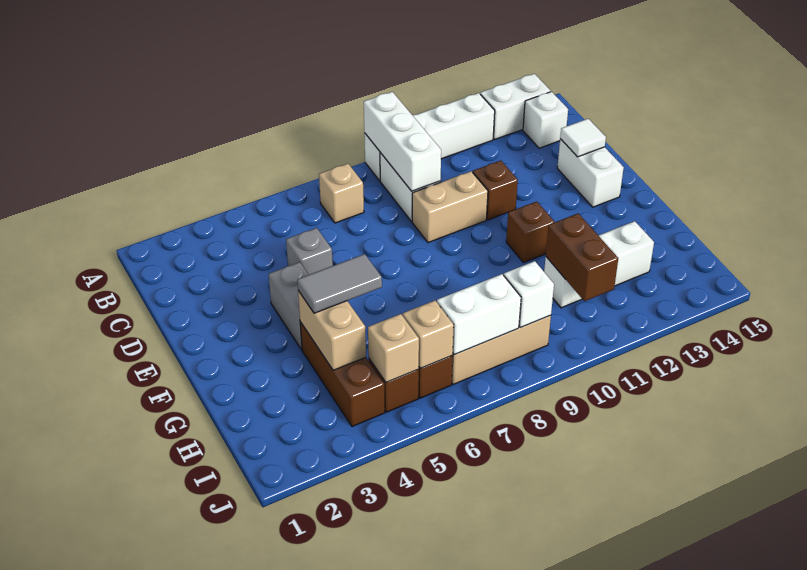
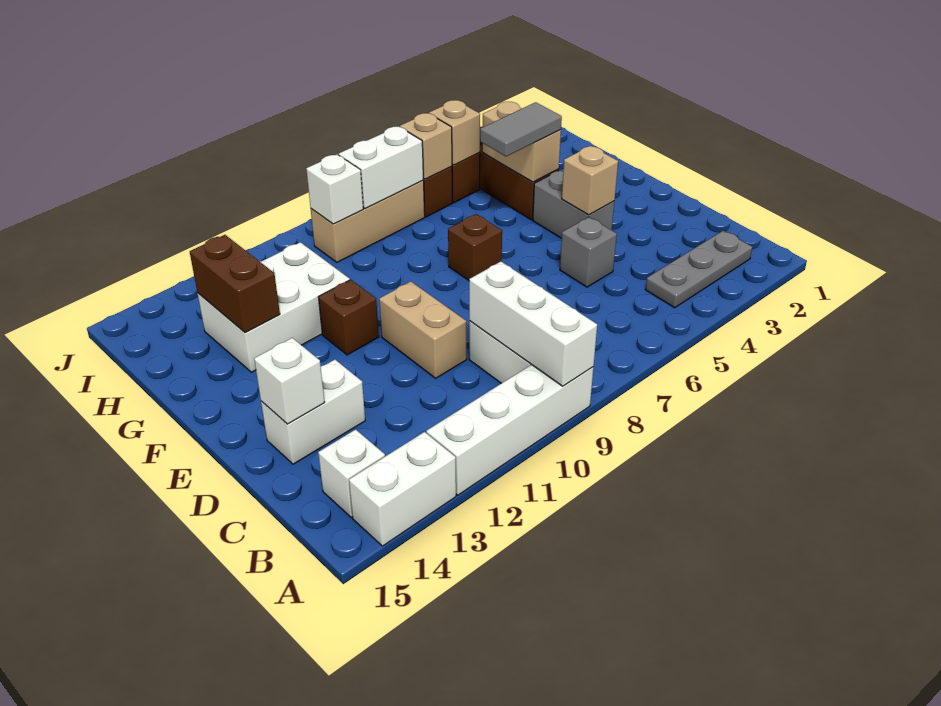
none -> grey 1x3 plate [645,231,752,308]
tan 1x1 brick [319,164,364,223] -> tan 1x1 brick moved to [562,146,618,215]
tan 1x2 brick [412,171,488,243] -> tan 1x2 brick turned to [379,281,467,378]
brown 1x1 brick [473,160,518,220] -> brown 1x1 brick moved to [448,214,502,280]
white 1x2 brick [557,139,624,207] -> white 1x2 brick turned to [261,360,365,464]
white 1x1 tile [560,119,606,157] -> white 1x1 brick [254,338,325,424]
white 1x3 brick [544,221,654,308] -> white 2x3 brick [197,242,350,372]
brown 1x2 brick [546,213,618,301] -> brown 1x2 brick moved to [190,235,280,333]

